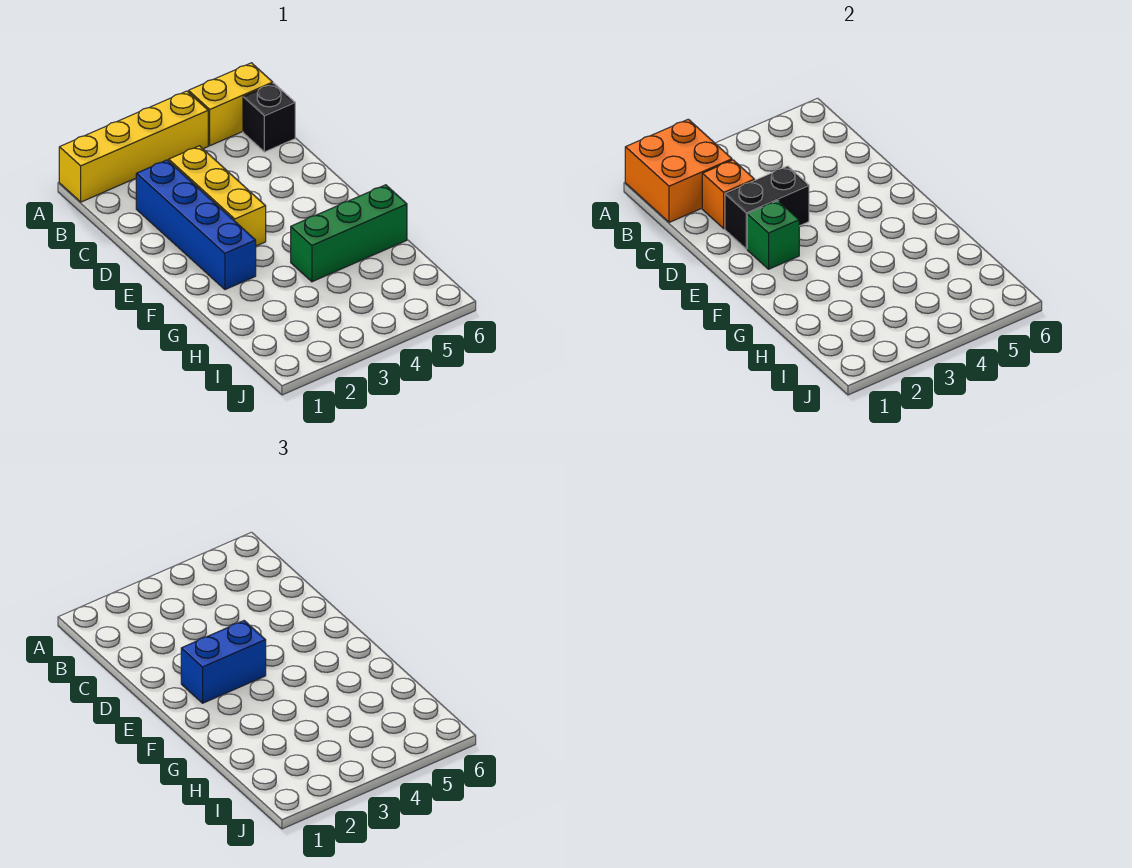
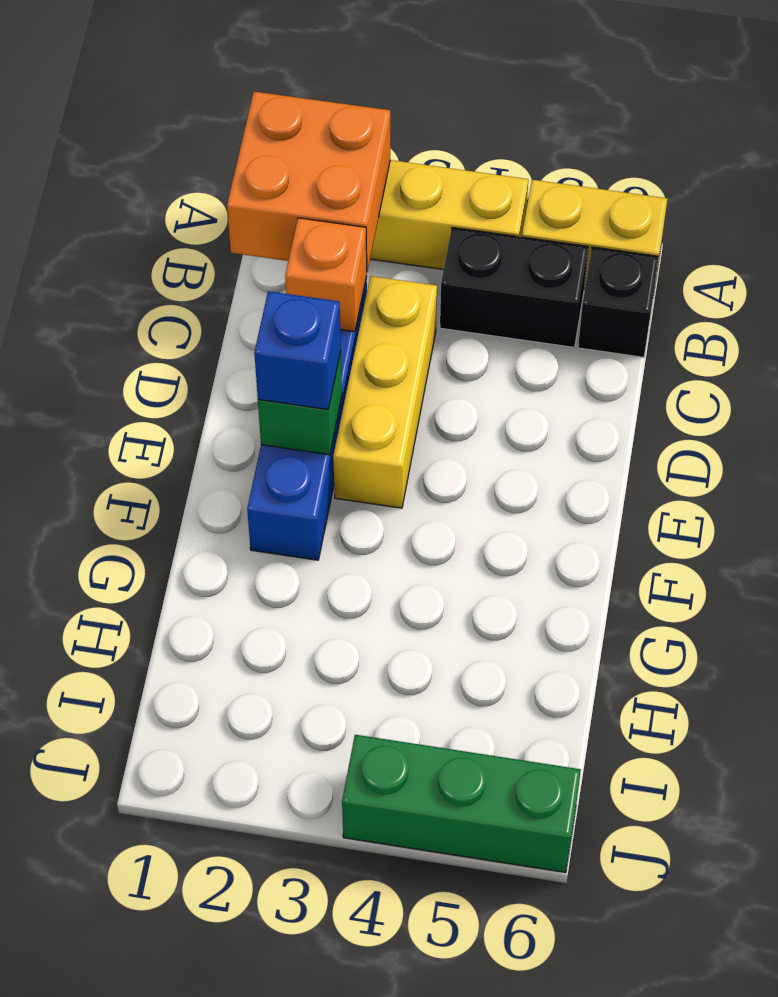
black 1x2 brick [725,166,809,249] -> black 1x2 brick moved to [440,227,588,347]
blue 1x2 brick [181,621,266,703] -> blue 1x1 brick [254,291,341,410]
green 1x3 brick [291,185,407,282] -> green 1x3 brick moved to [342,735,581,873]

